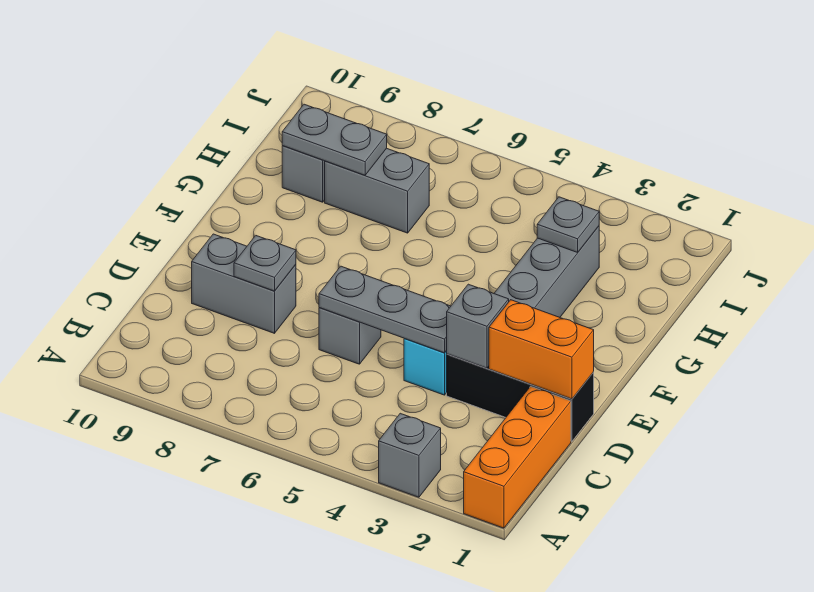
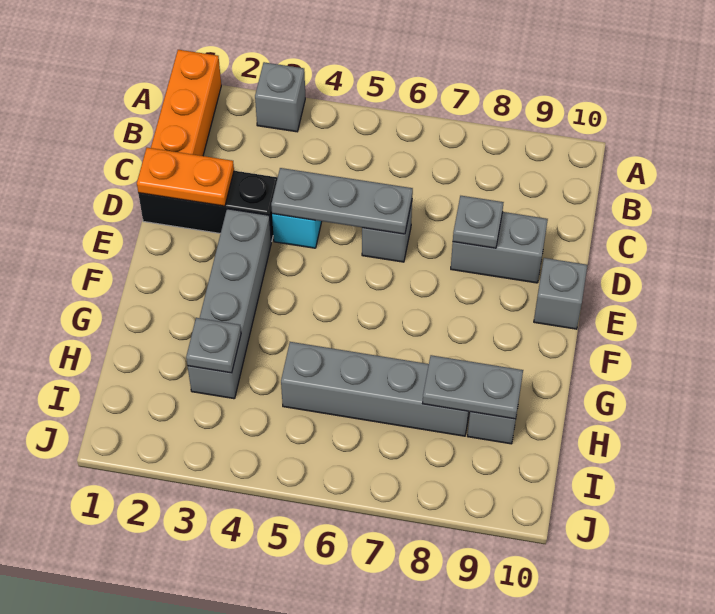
orange 1x2 brick [489,300,594,399] -> orange 1x2 plate [137,148,234,206]
grey 1x1 brick [447,284,509,368] -> grey 1x1 brick moved to [534,258,587,329]
grey 1x2 brick [325,148,429,233] -> grey 1x4 brick [281,342,469,436]

